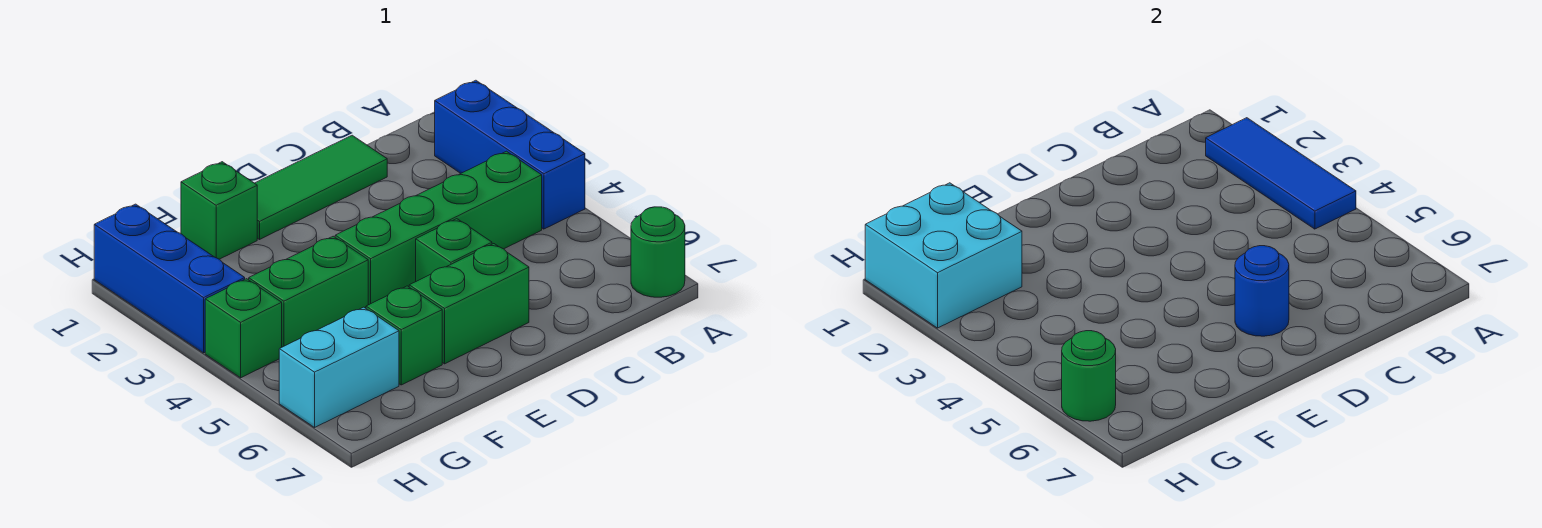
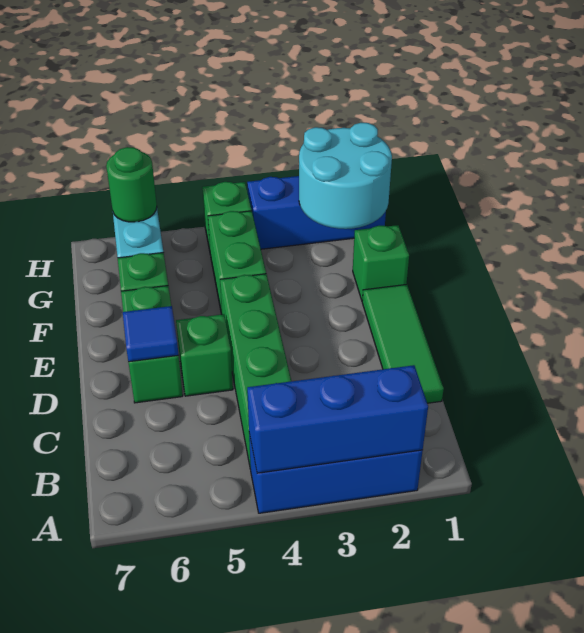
blue 1x3 tile [1206,118,1356,229] -> blue 1x3 brick [247,365,428,473]
green 1x1 round brick [631,207,685,297] -> none
blue 1x1 round brick [1235,246,1289,336] -> blue 1x1 tile [123,306,178,362]
cyan 2x2 brick [865,183,1022,328] -> cyan 2x2 round brick [299,123,392,229]

